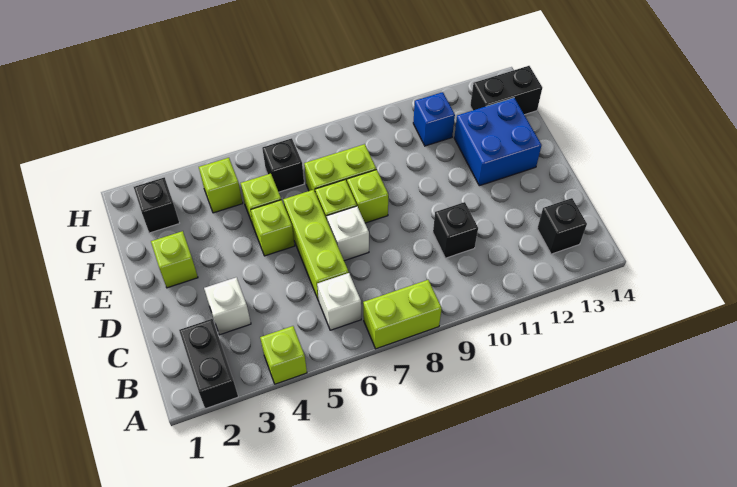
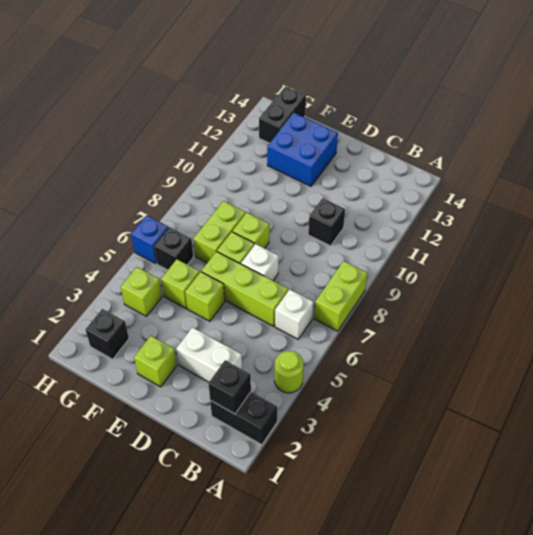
lime 1x1 brick [260,326,307,384] -> lime 1x1 round brick [275,351,304,393]
black 1x1 brick [537,198,587,254] -> black 1x1 brick moved to [208,360,251,414]
white 1x1 brick [204,277,251,335] -> white 1x2 brick [176,327,242,382]
blue 1x1 brick [413,92,455,146] -> blue 1x1 brick moved to [131,215,168,264]

